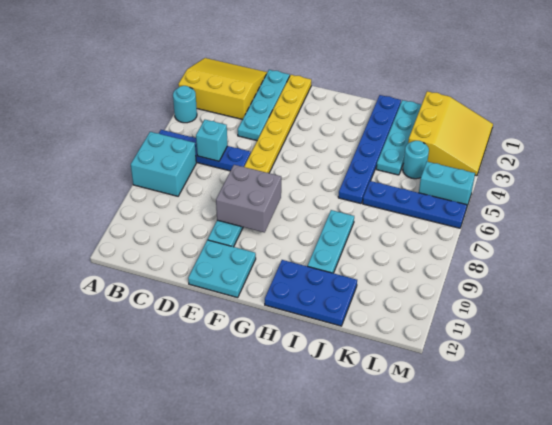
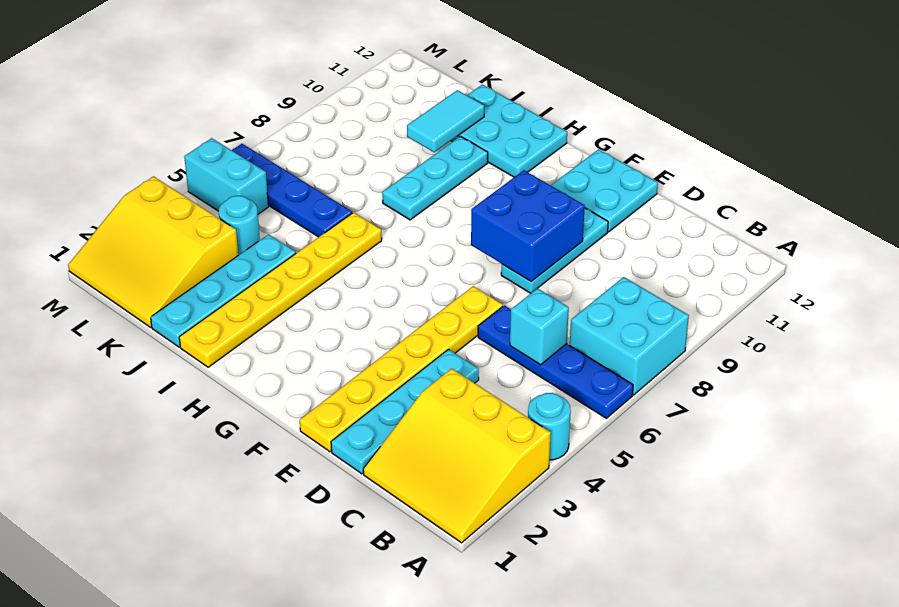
grey 2x2 brick [216,165,281,233] -> blue 2x2 brick [471,170,585,281]
blue 2x3 plate [265,260,357,326] -> cyan 2x3 plate [451,85,567,177]
blue 1x6 plate [338,95,401,204] -> yellow 1x6 plate [179,212,382,367]
none -> cyan 1x2 tile [407,90,484,152]
yellow 3x3 slope [408,91,493,176] -> yellow 3x3 slope turned to [68,176,238,327]

